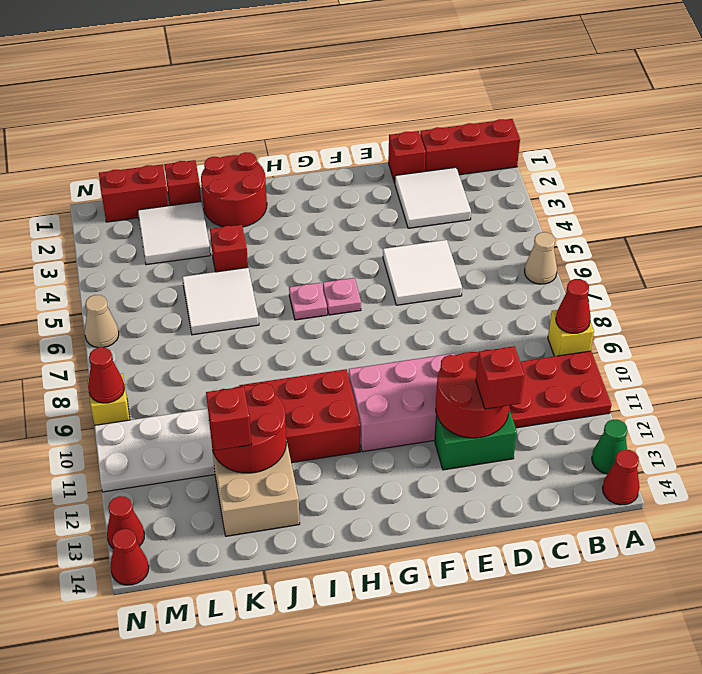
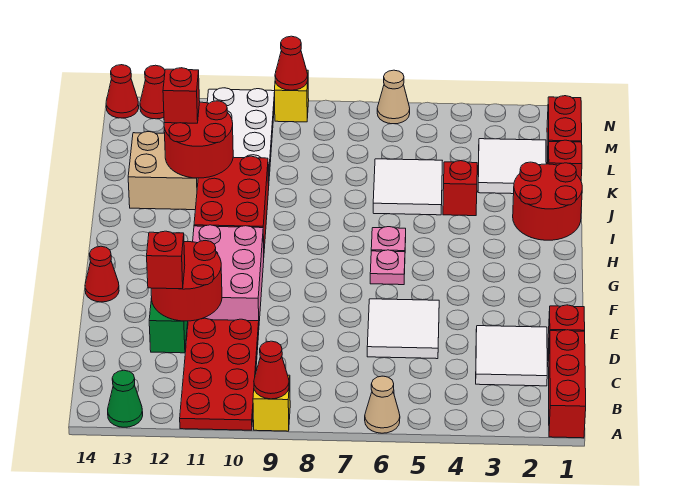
red 1x1 cone [602,450,640,505] -> red 1x1 cone moved to [85,246,119,302]

